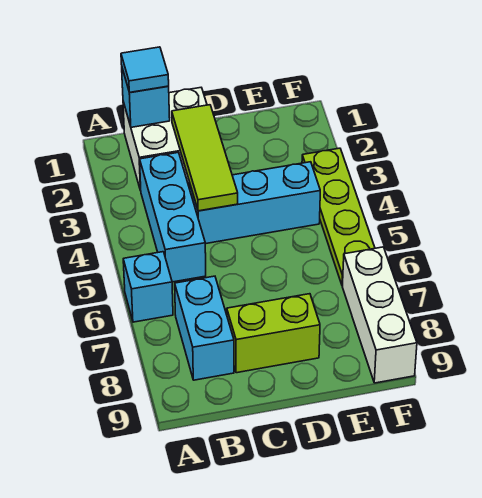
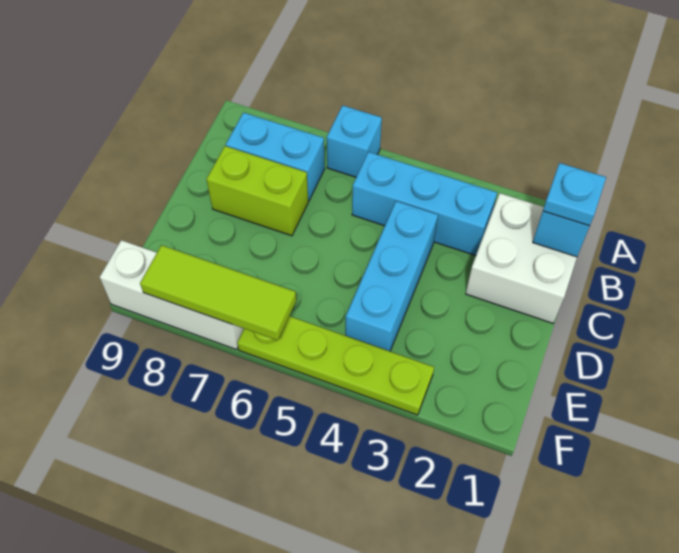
cyan 1x1 tile [121,47,169,93] -> cyan 1x1 plate [543,163,606,226]
lime 1x3 tile [172,105,238,211] -> lime 1x3 tile moved to [140,245,296,340]
lime 1x2 brick [227,294,320,373] -> lime 1x2 brick turned to [207,146,308,236]

